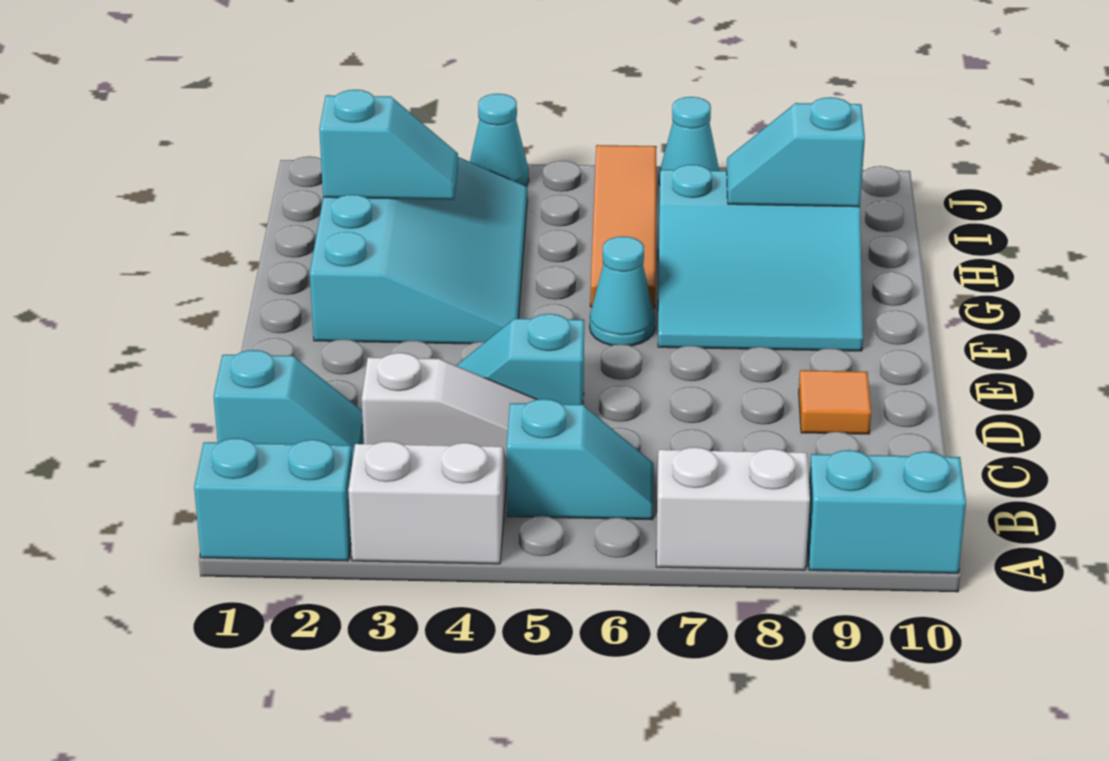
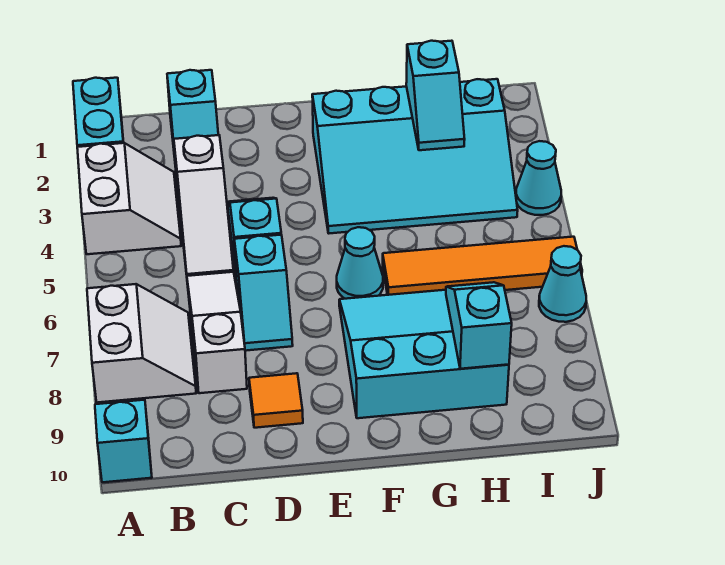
cyan 1x2 brick [807,450,966,573] -> cyan 1x1 brick [95,400,152,482]
cyan 1x2 slope [507,399,654,520] -> cyan 1x2 slope moved to [234,235,293,351]
none -> white 1x3 slope [187,272,247,393]
cyan 3x3 slope [658,165,863,351] -> cyan 3x3 slope turned to [339,290,509,418]

